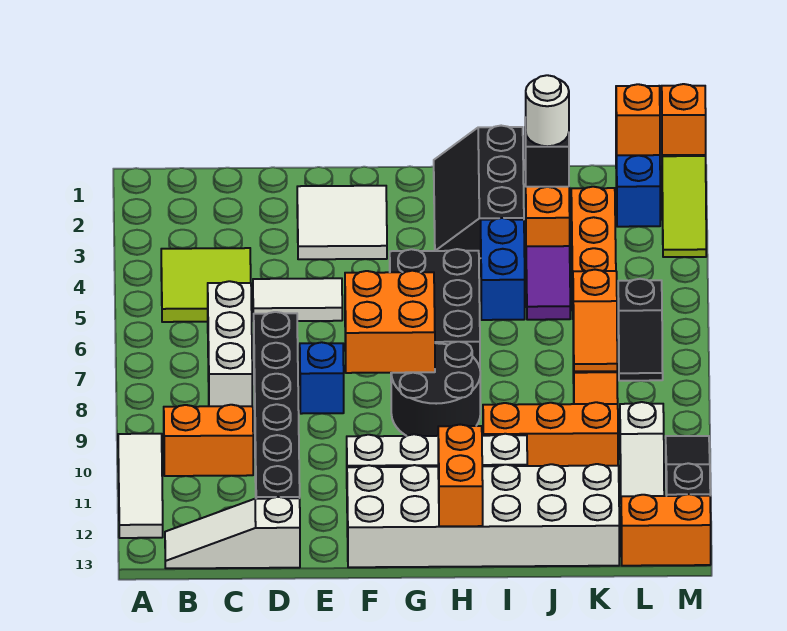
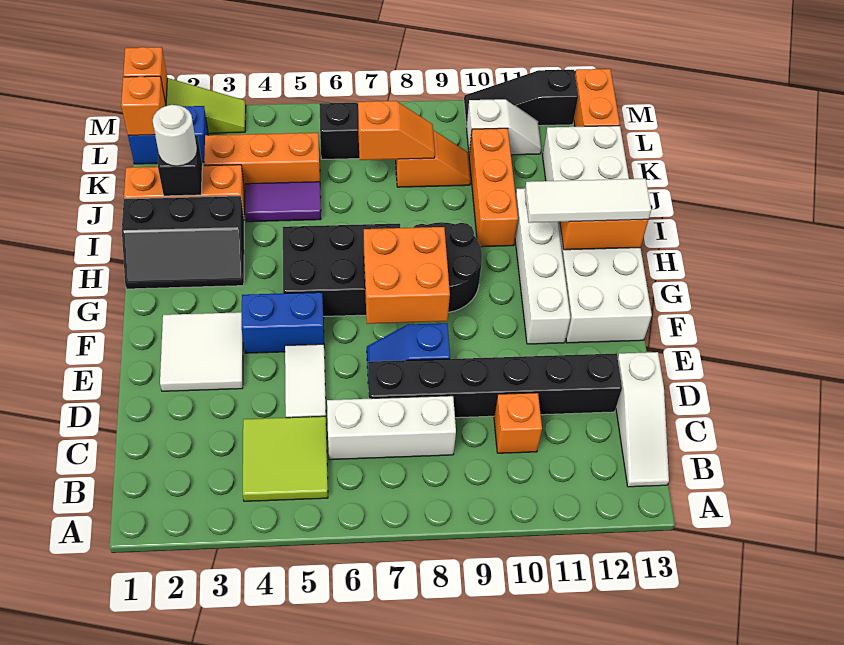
white 1x3 tile [118,434,163,538] -> white 1x3 tile moved to [525,179,651,223]
orange 1x2 brick [164,405,253,476] -> orange 1x1 brick [494,393,542,453]
blue 1x2 brick [481,218,525,320] -> blue 1x2 brick moved to [242,292,324,353]

